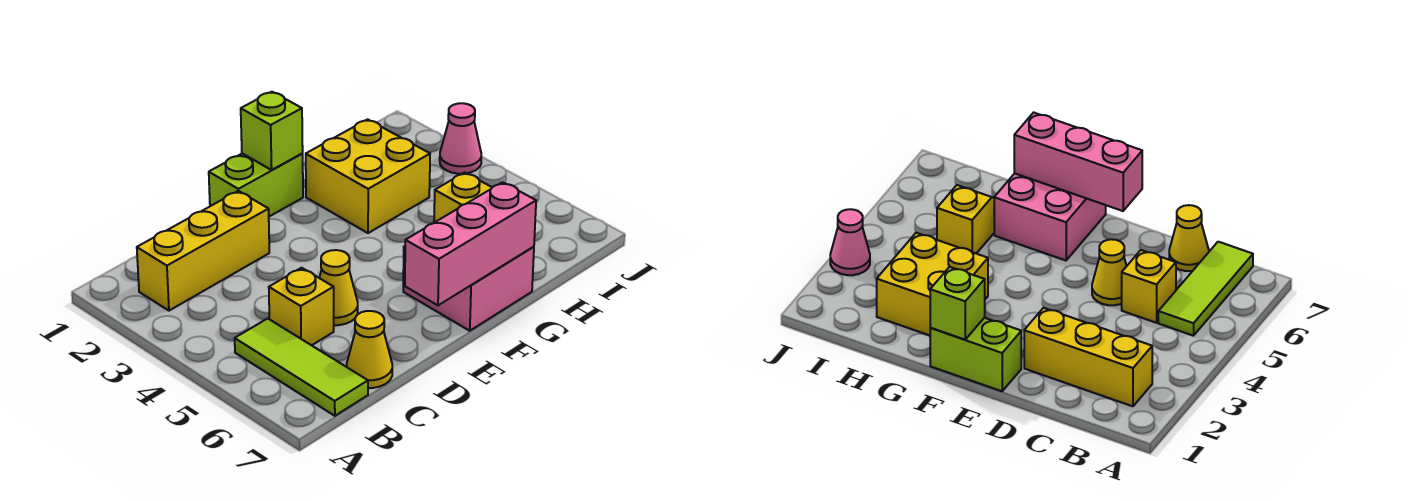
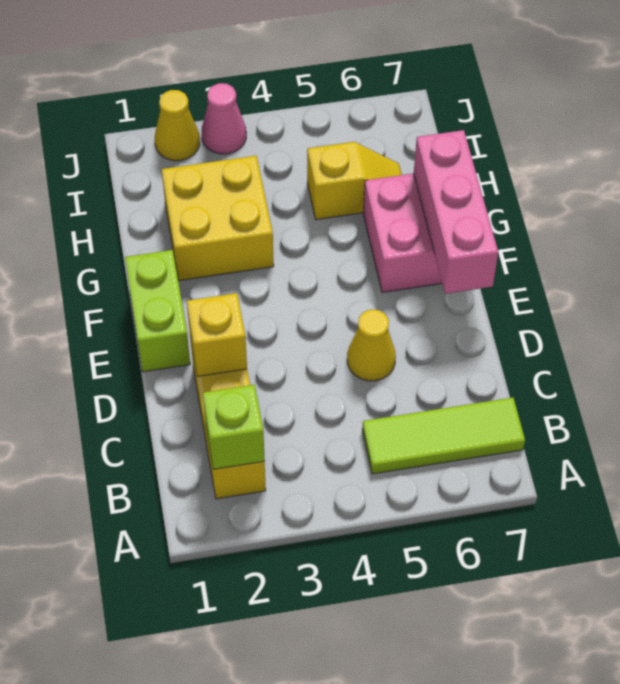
yellow 1x1 brick [269,268,334,345] -> yellow 1x1 brick moved to [187,293,247,377]
yellow 1x1 cone [347,311,392,388] -> yellow 1x1 cone moved to [155,90,200,161]
lime 1x1 brick [241,92,303,170] -> lime 1x1 brick moved to [203,385,265,469]

